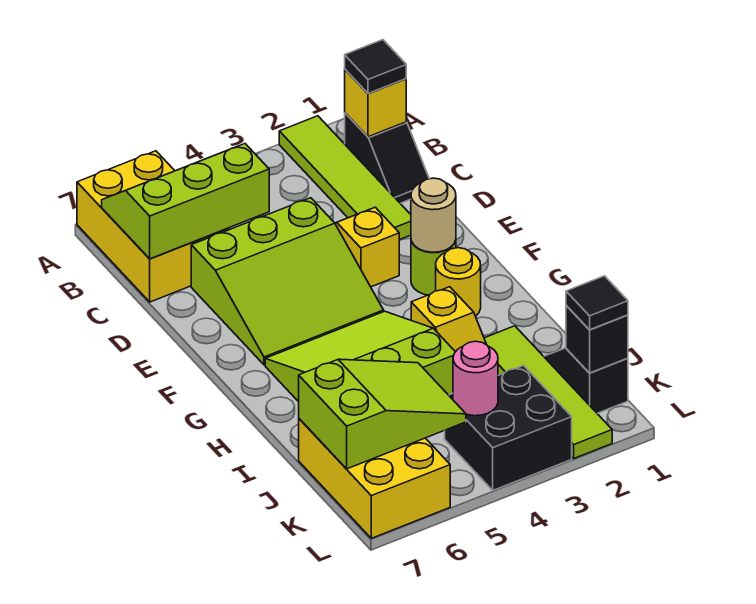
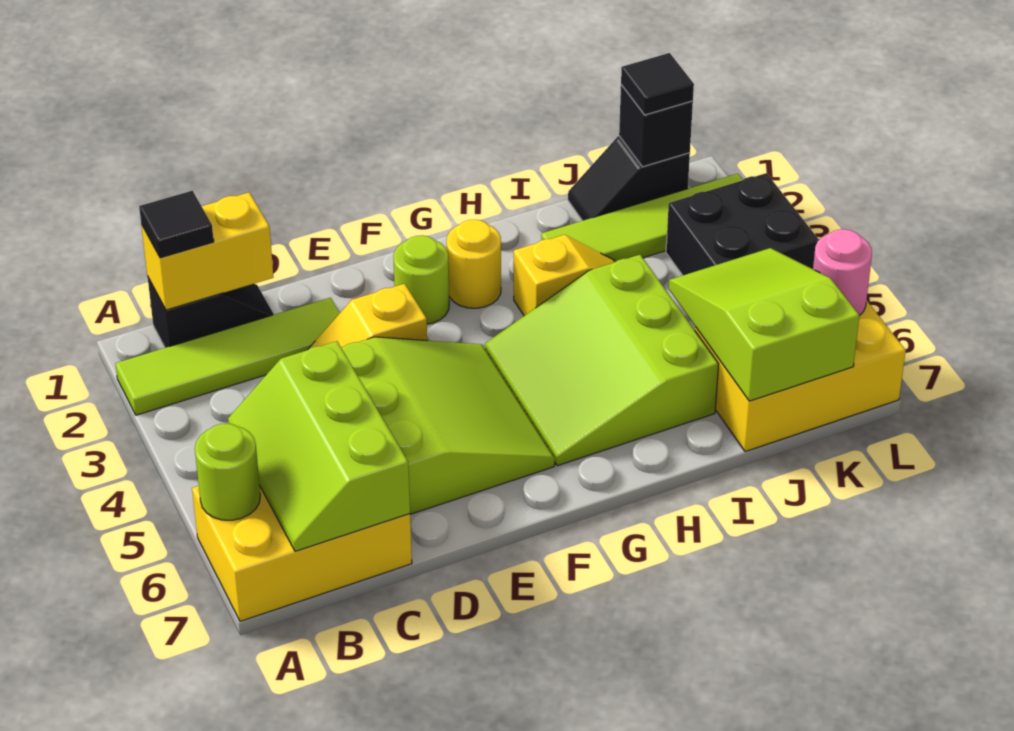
none -> lime 1x1 round brick [195,424,260,520]
yellow 1x1 brick [345,70,406,137] -> yellow 1x2 brick [141,192,273,310]
tan 1x1 round brick [411,178,456,252] -> none
pink 1x1 round brick [453,341,498,416] -> pink 1x1 round brick moved to [813,229,872,316]

